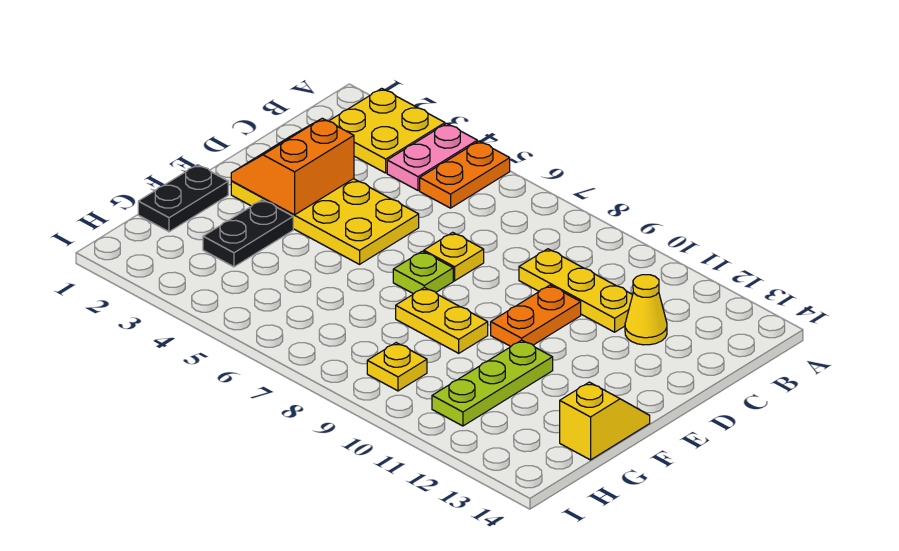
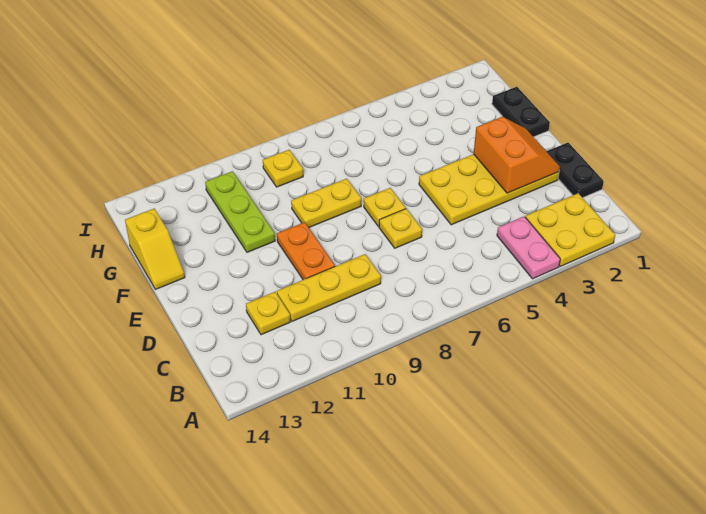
orange 1x2 plate [420,141,510,208] -> none
yellow 1x1 cone [625,275,667,345] -> yellow 1x1 plate [246,292,290,335]
lime 1x1 plate [393,251,453,294] -> yellow 1x1 plate [364,188,406,227]
black 1x2 plate [203,200,293,267] -> black 1x2 plate moved to [546,143,604,198]

